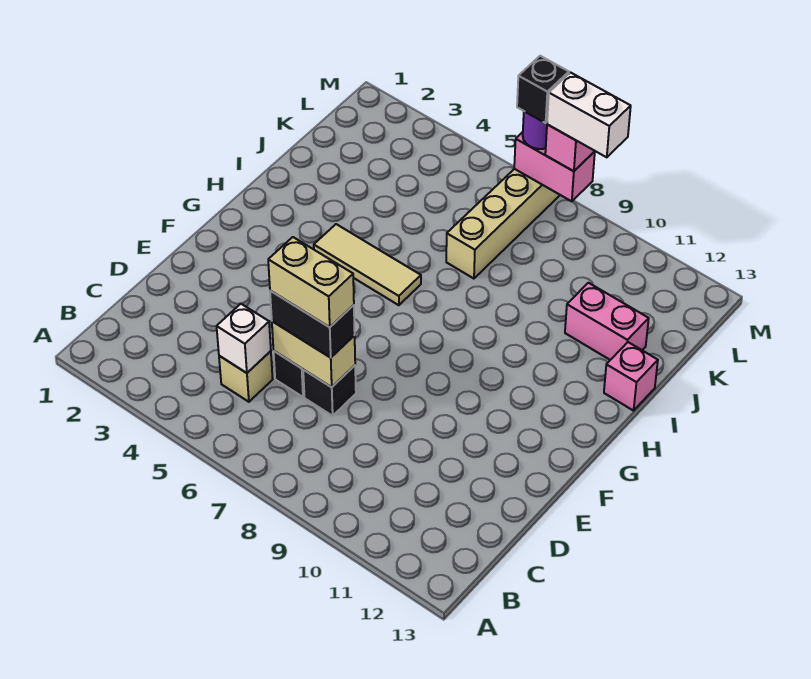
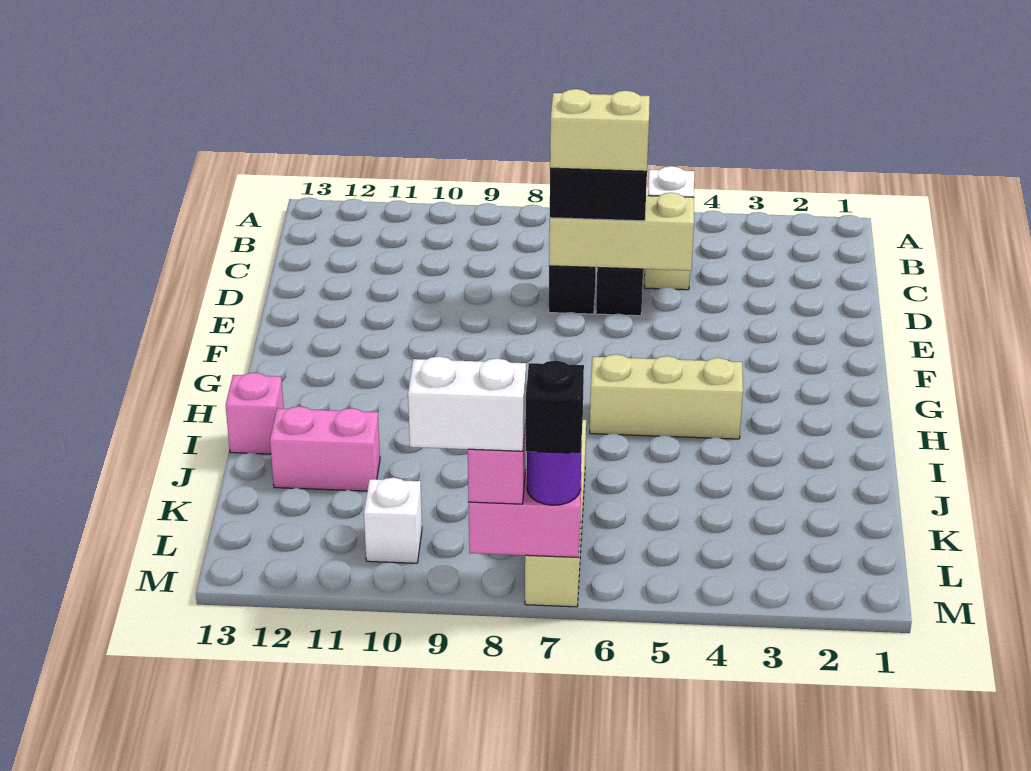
tan 1x2 brick [272,321,355,387] -> tan 1x3 brick [549,193,694,271]
tan 1x3 tile [314,224,421,305] -> tan 1x3 brick [590,354,743,439]
none -> white 1x1 brick [364,478,422,563]

